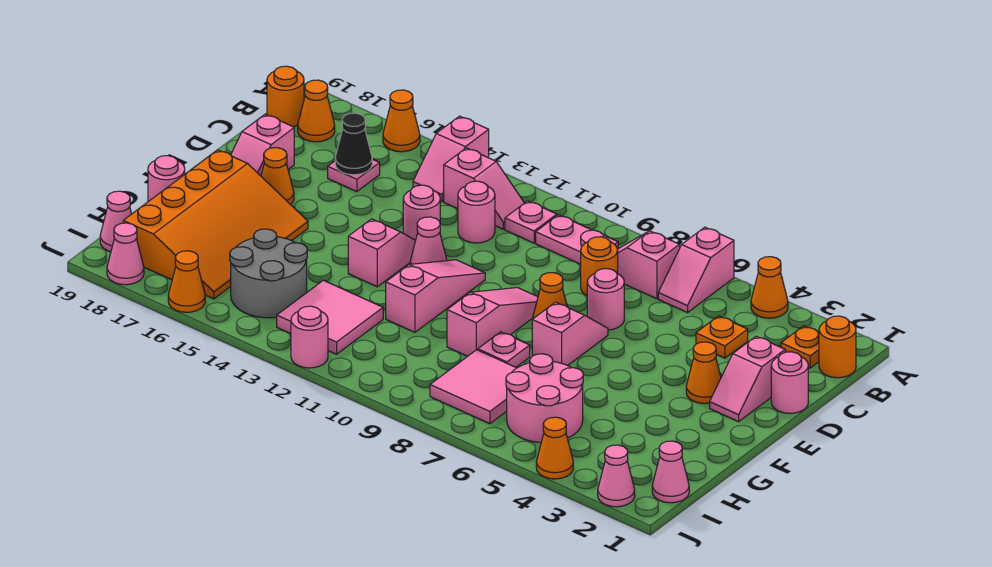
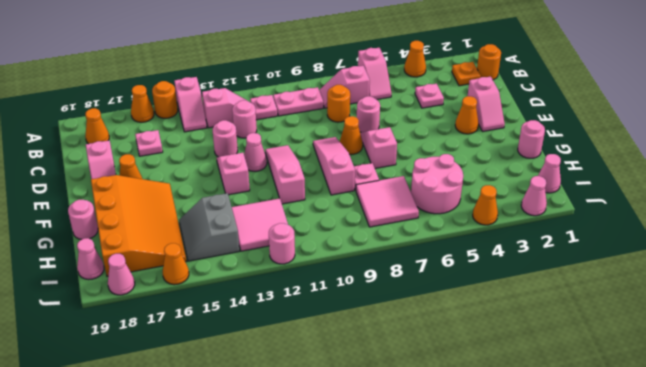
orange 1x1 round brick [267,66,304,127] -> orange 1x1 round brick moved to [152,81,178,118]
orange 1x1 plate [696,316,748,358] -> pink 1x1 plate [415,84,444,108]
black 1x1 cone [335,113,372,175] -> none
pink 1x1 round brick [771,352,808,413] -> pink 1x1 round brick moved to [518,120,545,158]
grey 2x2 round brick [230,229,307,318] -> grey 2x2 slope [179,193,239,261]

